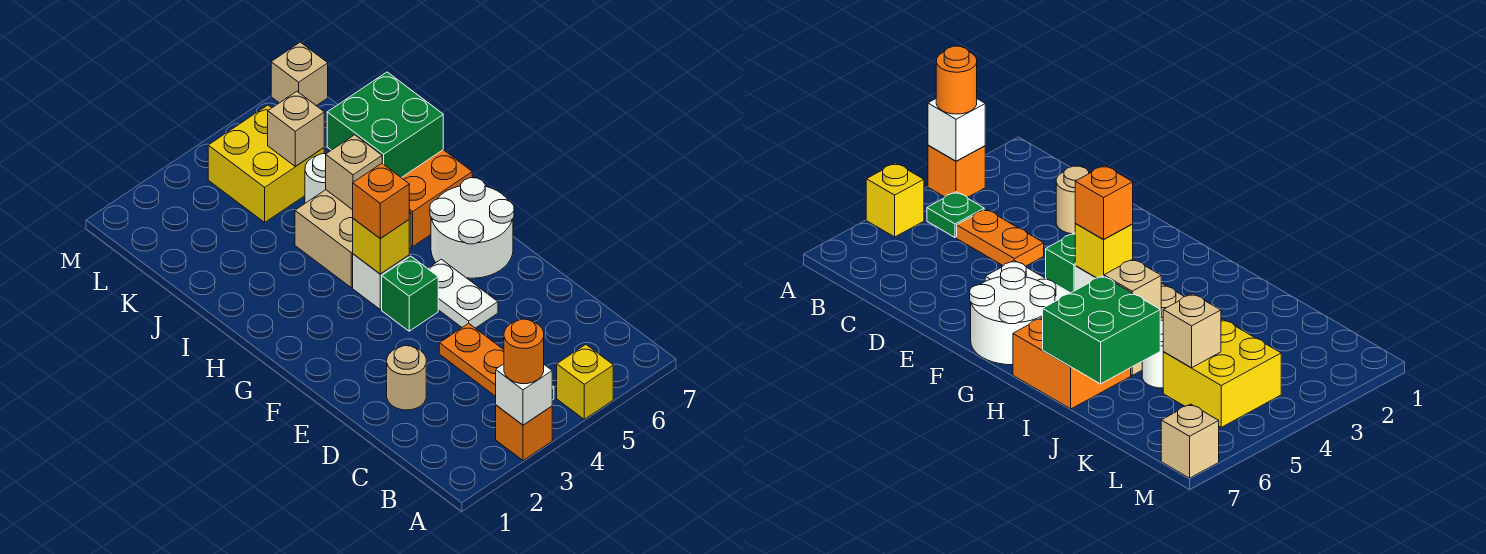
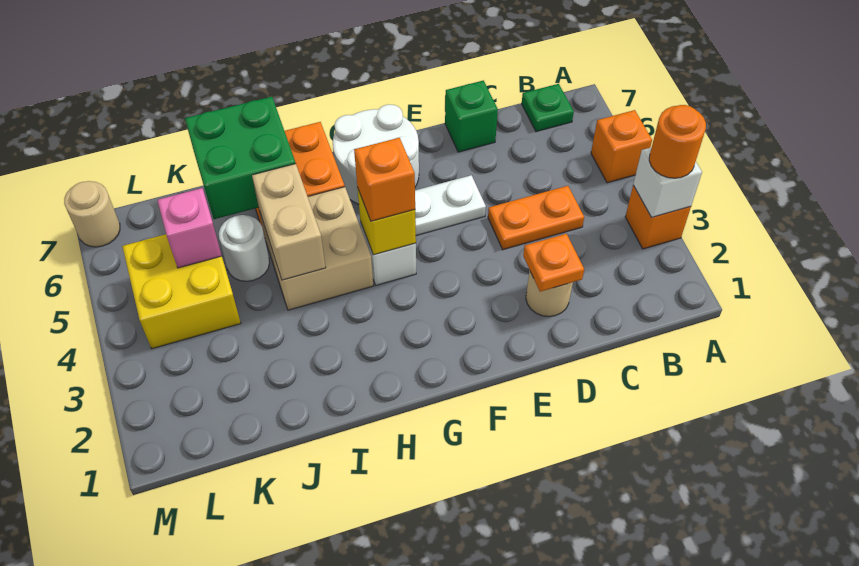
yellow 1x1 brick [557,345,613,419] -> orange 1x1 brick [591,110,652,183]
green 1x1 plate [927,192,984,238] -> green 1x1 plate moved to [522,84,574,132]
none -> orange 1x1 plate [523,234,584,292]
green 1x1 brick [382,256,438,331] -> green 1x1 brick moved to [445,80,498,152]
tan 1x1 brick [326,135,382,210] -> tan 1x2 brick [252,164,326,280]
tan 1x1 brick [268,91,324,166] -> pink 1x1 brick [157,188,222,268]
tan 1x1 brick [271,42,328,106] -> tan 1x1 round brick [64,181,120,247]

